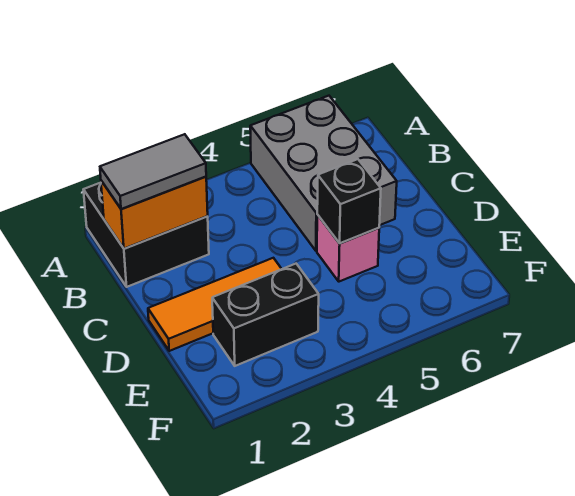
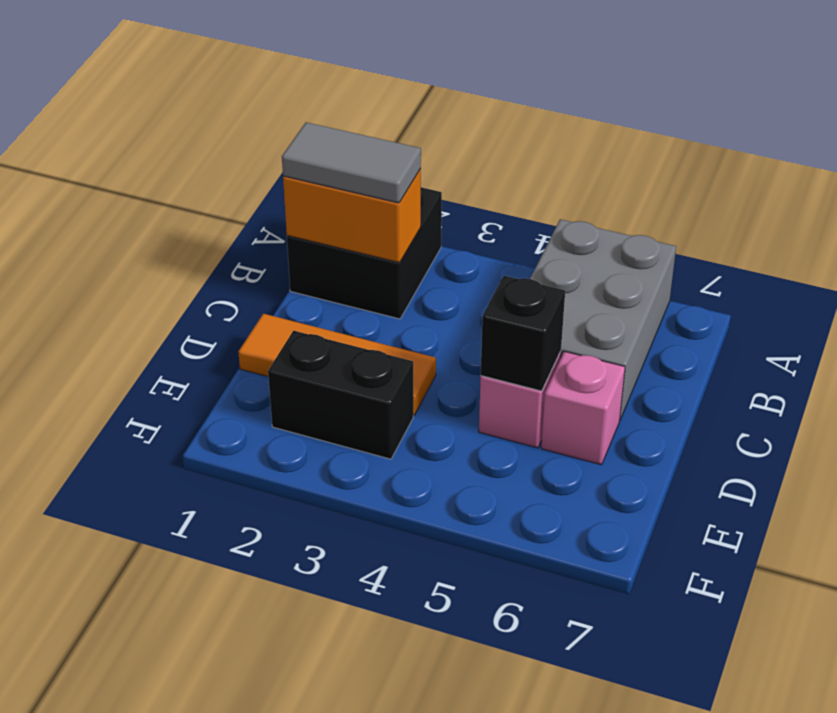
none -> pink 1x1 brick [541,351,625,465]

